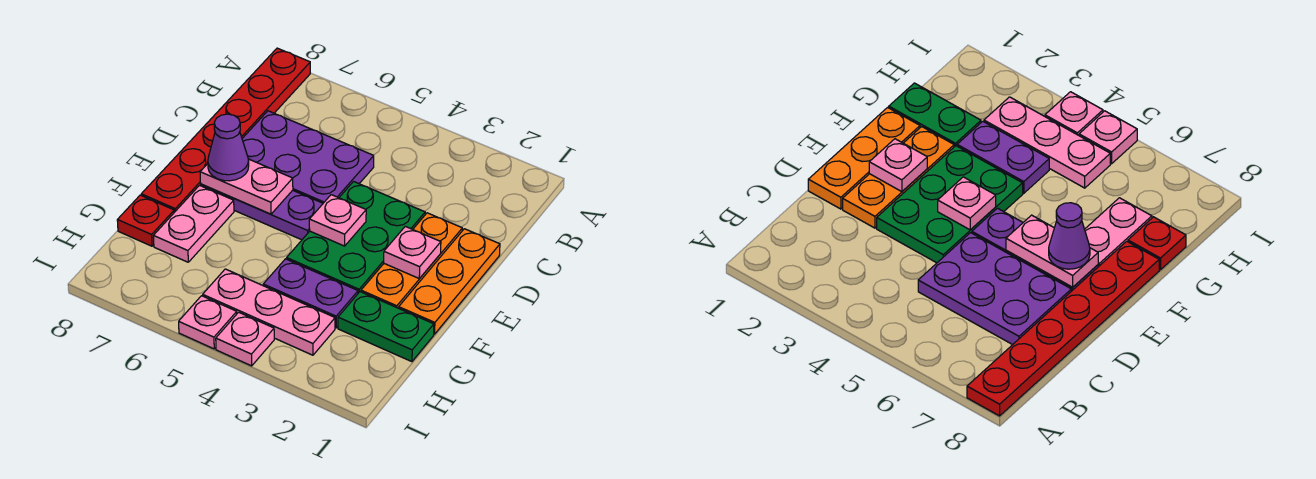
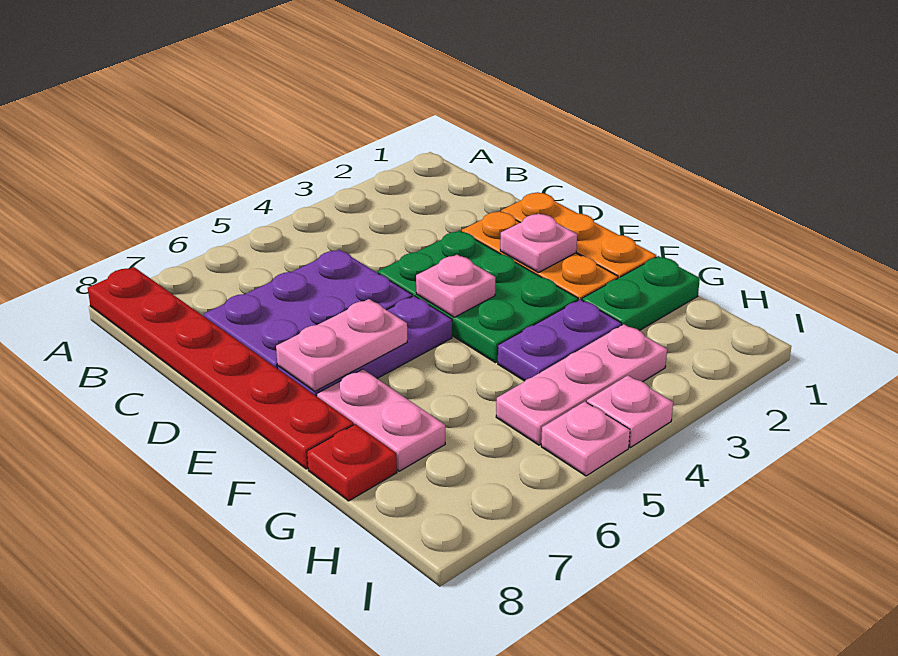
purple 1x1 cone [208,114,249,181] -> none

